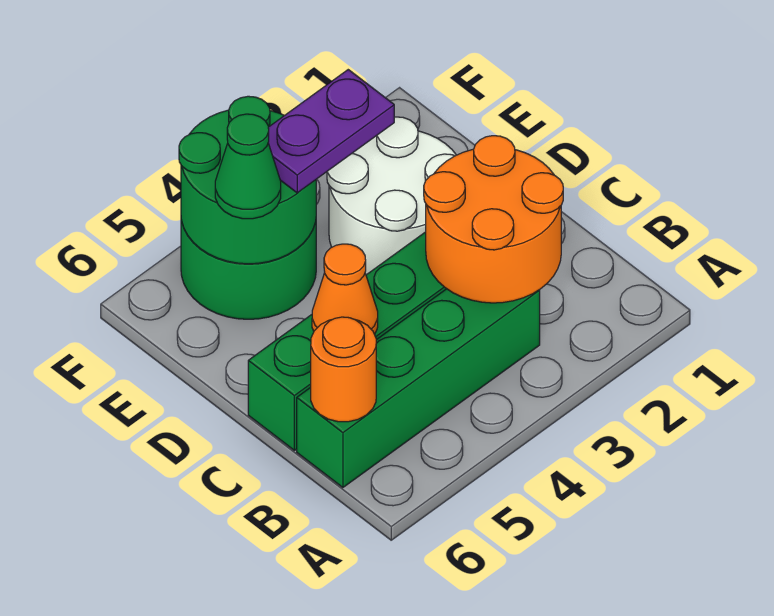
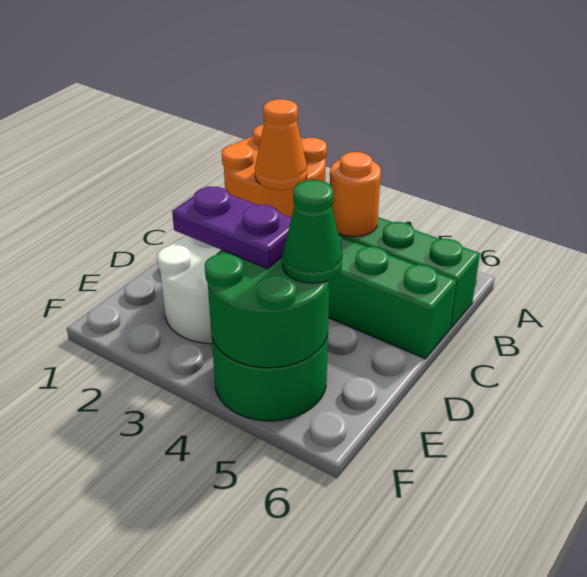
orange 1x1 round brick [311,317,376,422] -> orange 1x1 round brick moved to [330,152,381,237]
orange 1x1 cone [312,244,378,334] -> orange 1x1 cone moved to [255,99,307,190]

